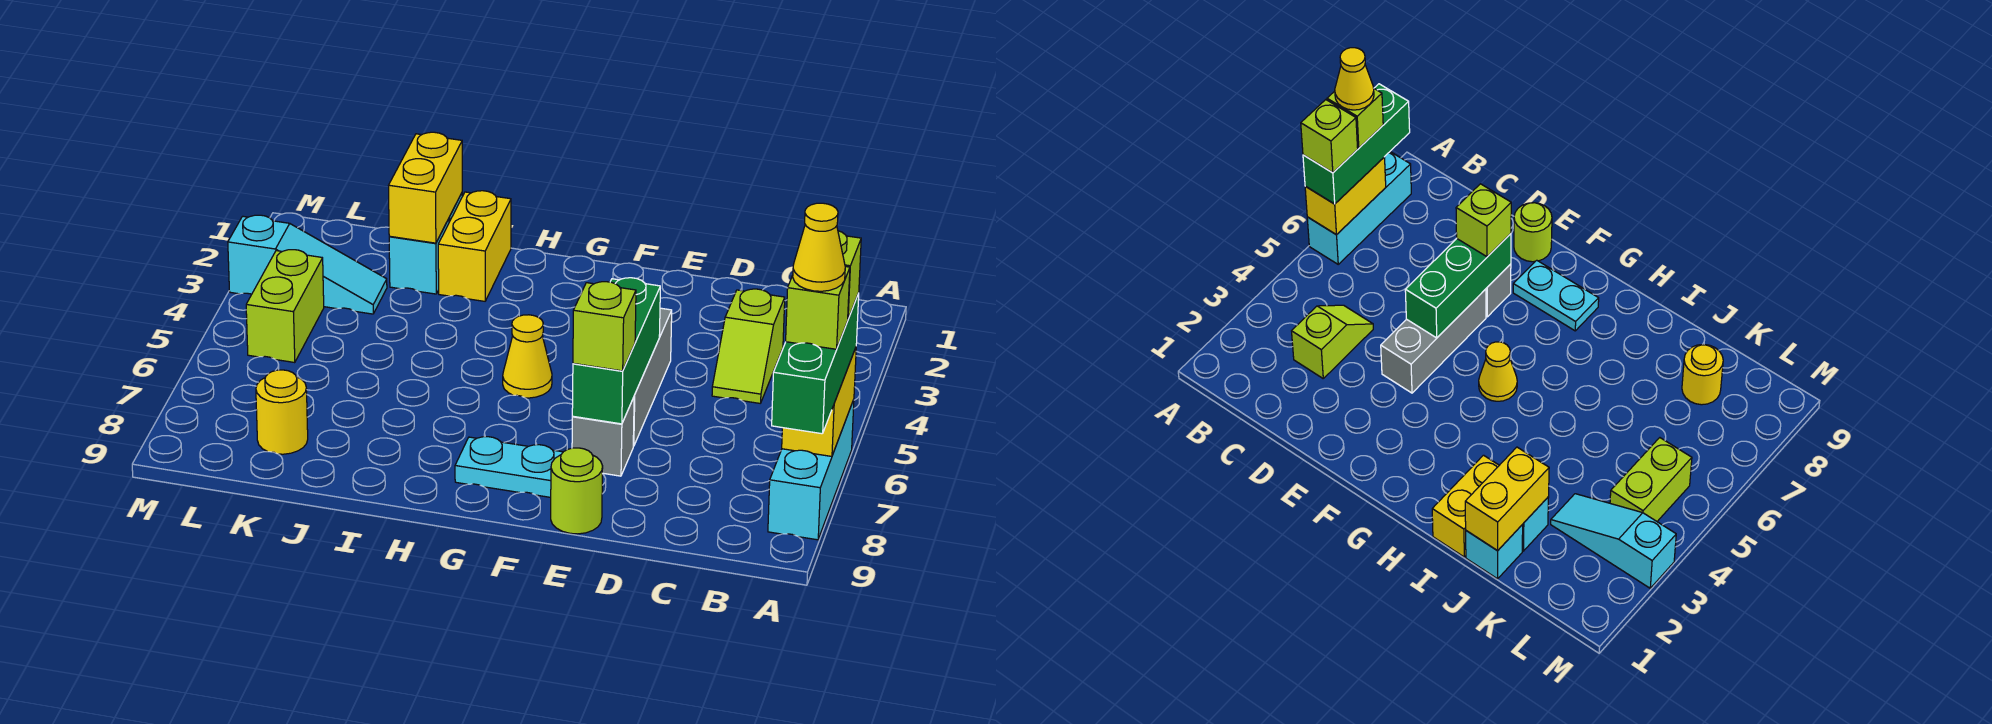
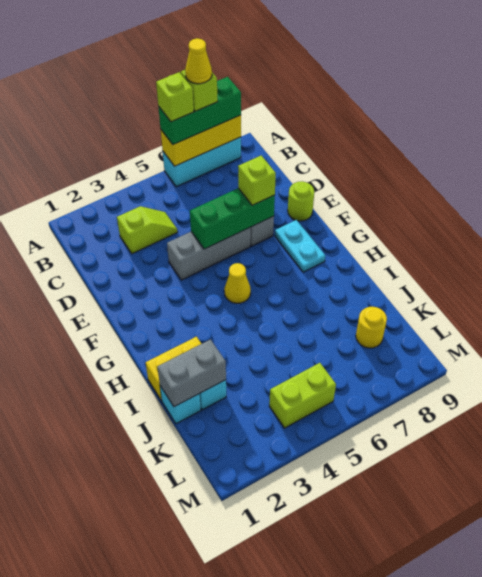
yellow 1x2 brick [782,348,856,456] -> yellow 1x3 brick [161,115,241,166]
yellow 1x2 brick [389,132,462,243] -> grey 1x2 brick [157,340,226,407]
cyan 1x3 slope [228,215,387,314] -> none

